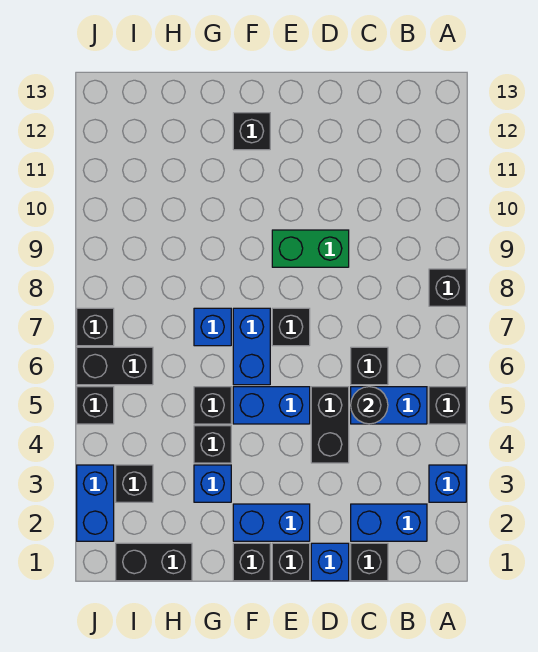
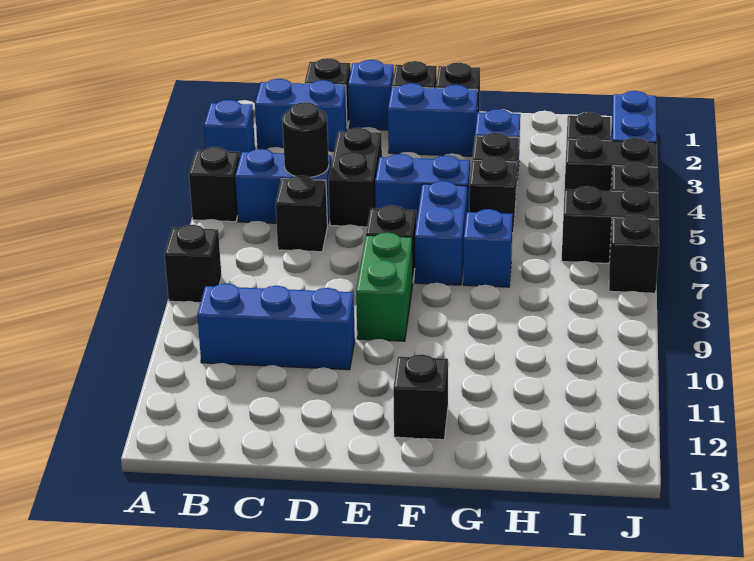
none -> blue 1x3 brick [197,284,355,370]
green 1x2 brick [272,230,349,267] -> green 1x2 brick turned to [356,232,413,341]
black 1x2 brick [116,543,192,581] -> black 1x2 brick moved to [565,136,657,191]

